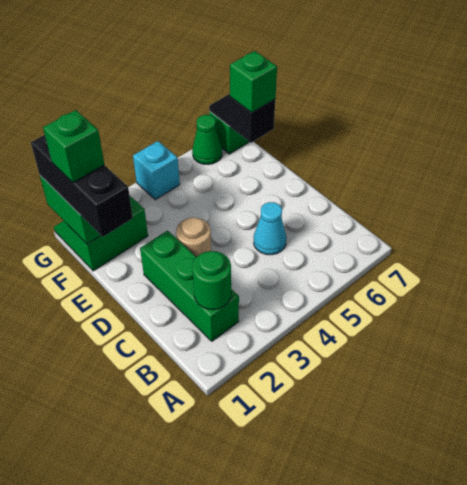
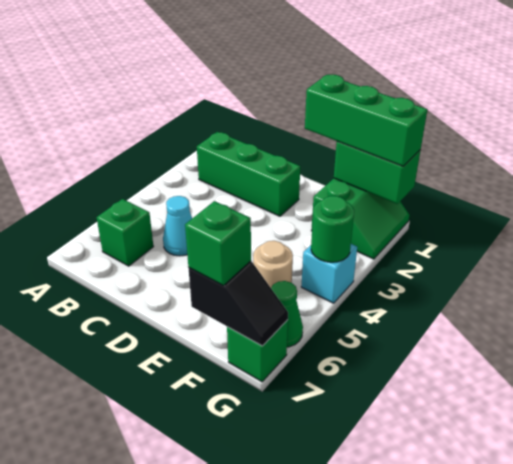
green 1x1 round brick [192,251,231,310] -> green 1x1 round brick moved to [311,196,354,262]
tan 1x1 round brick [176,218,211,257] -> tan 1x1 round brick moved to [253,241,293,288]
black 1x3 brick [31,135,133,237] -> green 1x3 brick [305,74,427,166]
green 1x1 brick [43,110,104,182] -> green 1x1 brick moved to [97,199,153,266]

